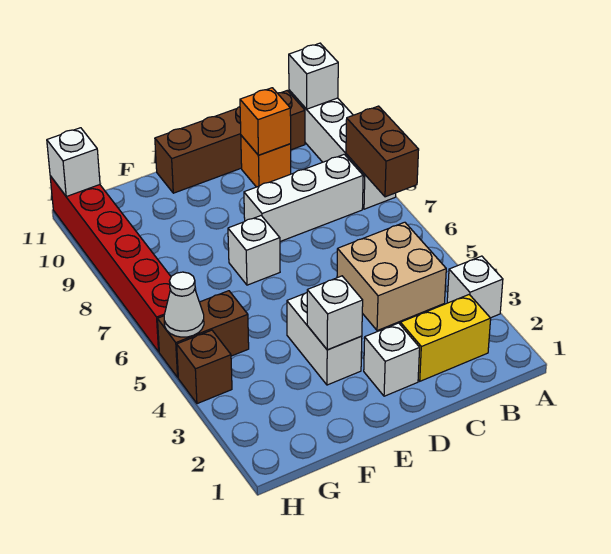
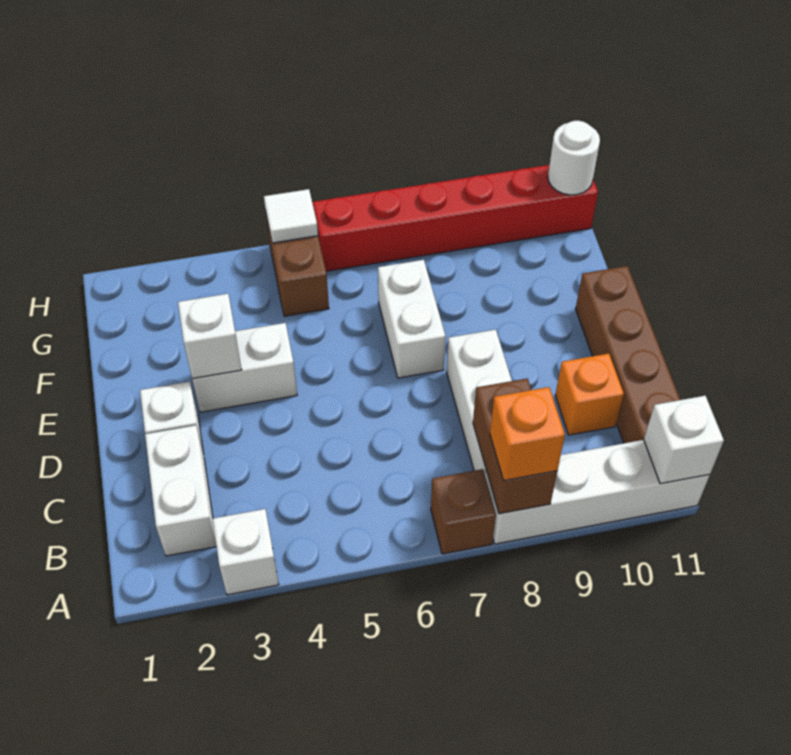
brown 1x2 brick [346,106,419,197] -> brown 1x2 brick turned to [473,378,557,514]
yellow 1x2 brick [400,294,491,381] -> white 1x2 brick [145,425,216,556]
tan 2x2 brick [337,222,446,331] -> none
orange 1x1 brick [240,88,291,155] -> orange 1x1 brick moved to [490,387,565,481]
white 1x1 brick [228,216,280,285] -> white 1x2 brick [378,260,446,378]
brown 1x1 brick [177,330,232,404] -> brown 1x1 brick moved to [431,469,496,554]
white 1x1 cone [164,272,204,337] -> white 1x1 tile [264,189,318,243]
white 1x1 brick [47,128,100,196] -> white 1x1 round brick [548,121,600,195]

